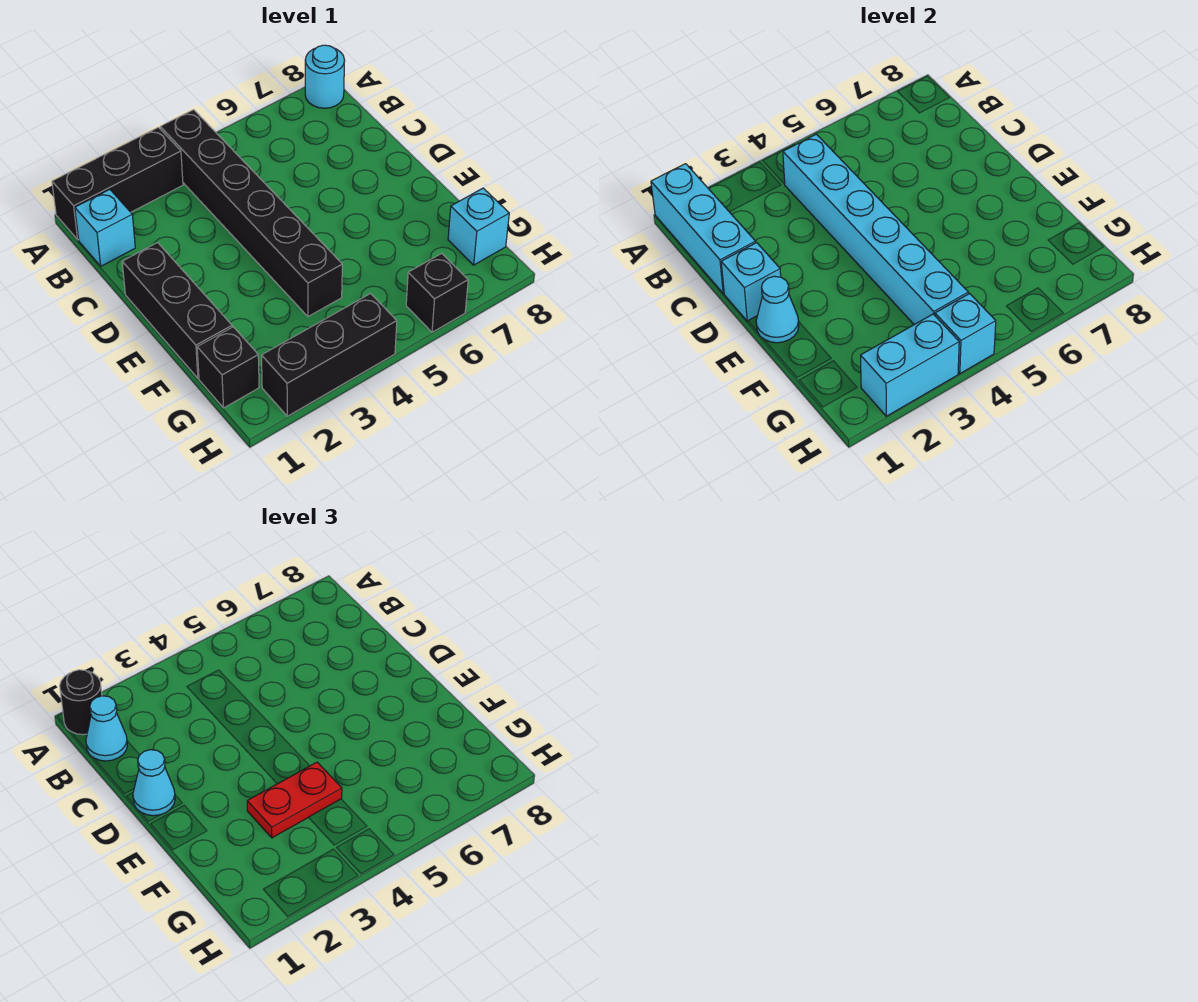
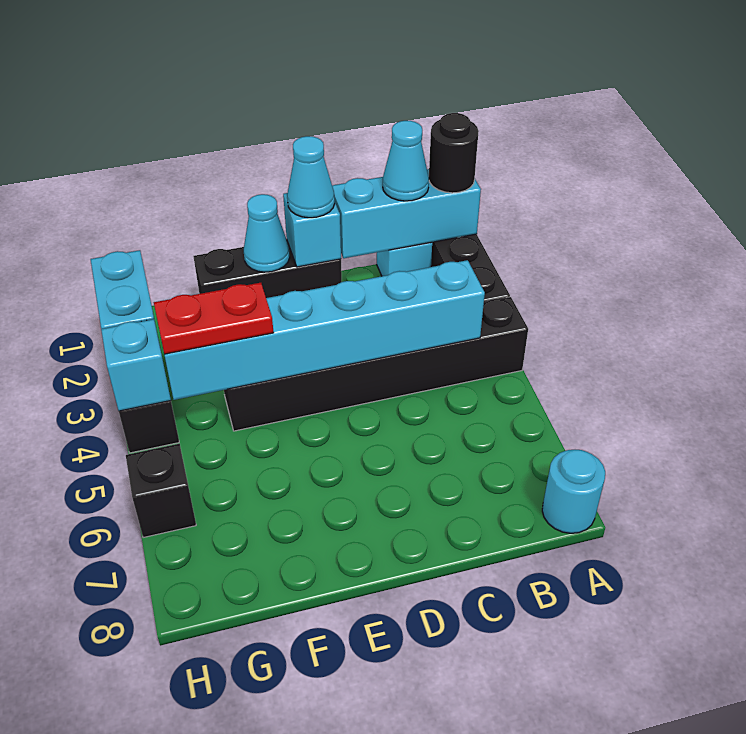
red 1x2 plate [247,762,342,838] -> red 1x2 plate turned to [154,283,274,354]
black 1x1 brick [197,327,259,408] -> none
cyan 1x1 brick [448,188,509,265] -> none

